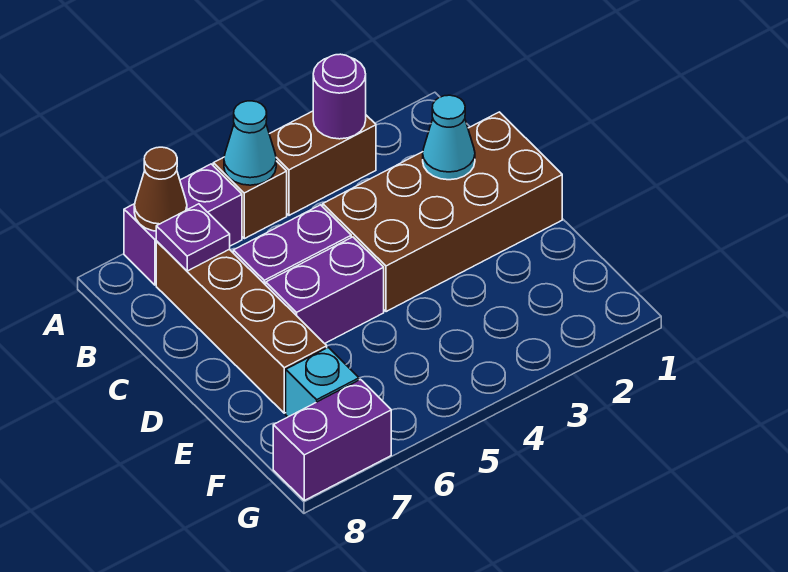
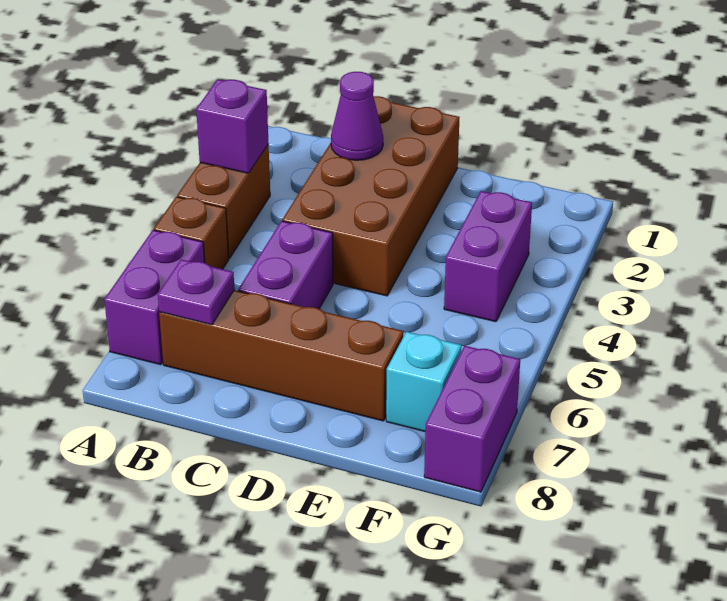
purple 1x1 round brick [313,54,366,139] -> purple 1x1 brick [196,79,269,173]
cyan 1x1 cone [224,101,276,185] -> none
brown 1x1 cone [134,147,187,231] -> none
cyan 1x1 cone [423,95,475,180] -> purple 1x1 cone [331,72,383,160]
purple 1x2 brick [266,237,384,343] -> purple 1x2 brick moved to [444,191,532,322]

